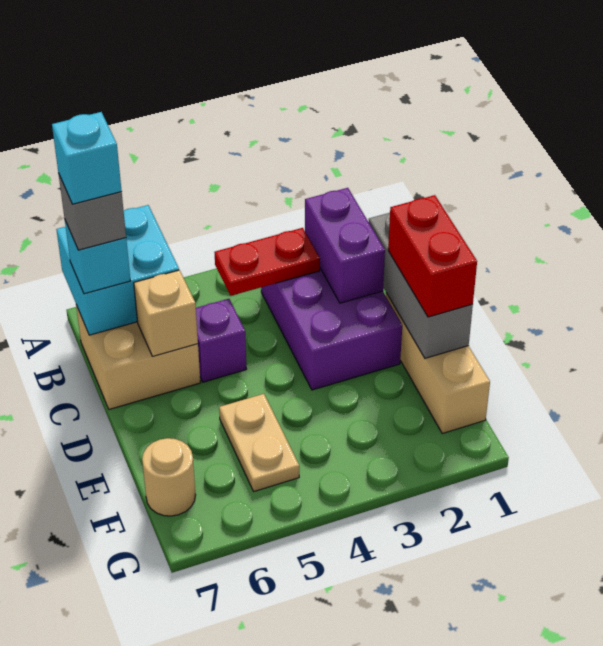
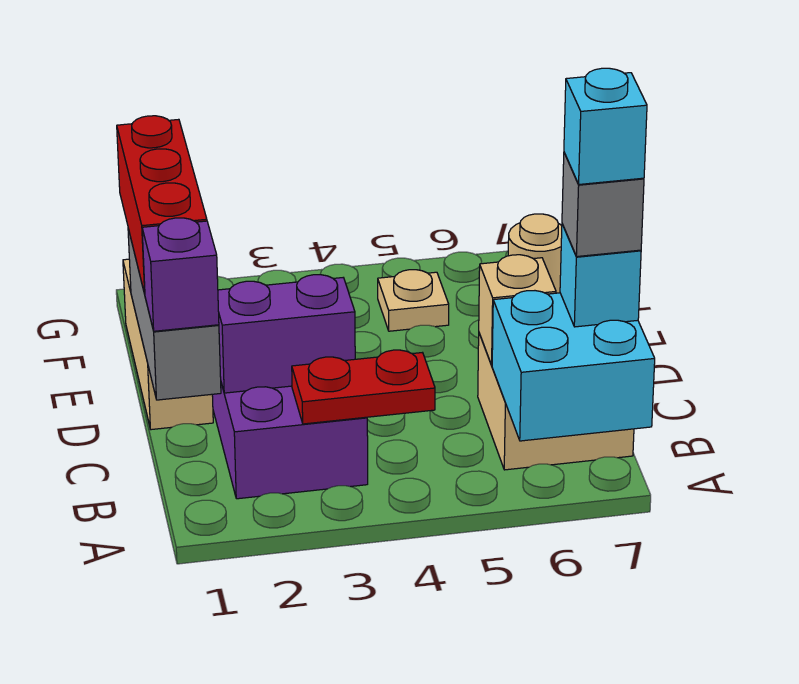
purple 1x2 brick [305,188,385,303] -> purple 1x2 brick turned to [218,275,355,393]
purple 1x1 brick [196,299,246,382] -> purple 1x1 brick moved to [142,218,219,331]
red 1x2 brick [388,195,477,317] -> red 1x3 brick [117,116,207,294]
tan 1x2 plate [219,394,299,491] -> tan 1x1 plate [378,270,449,331]

